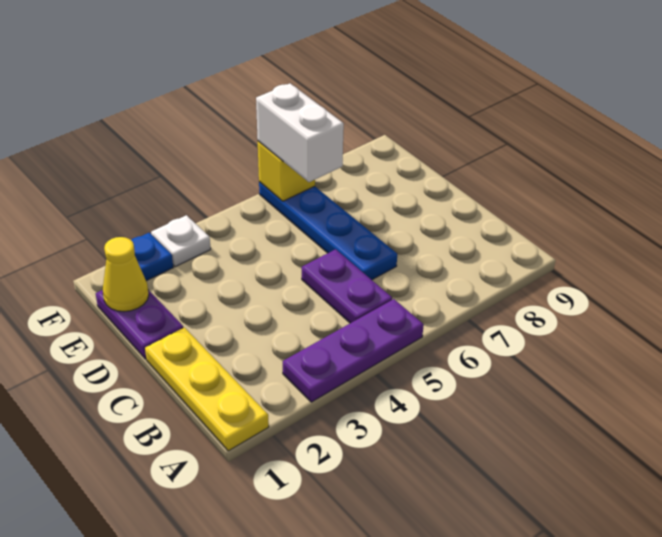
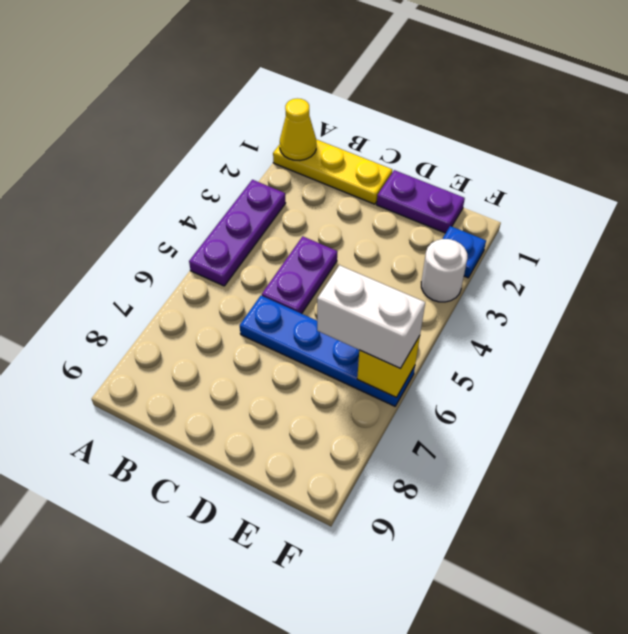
purple 1x2 plate [302,249,392,323] -> purple 1x2 plate turned to [262,236,337,314]
yellow 1x1 cone [103,237,149,312] -> yellow 1x1 cone moved to [280,98,316,160]
white 1x1 plate [151,215,211,267] -> white 1x1 round brick [421,239,467,302]

